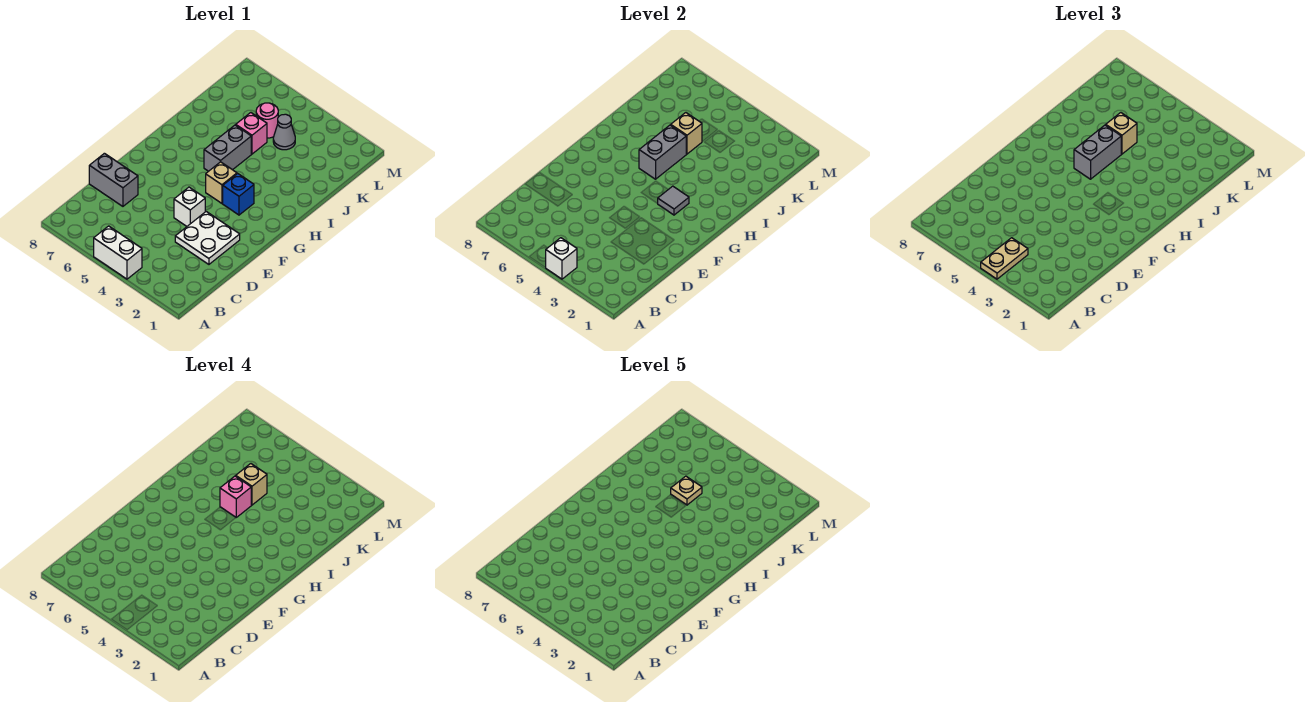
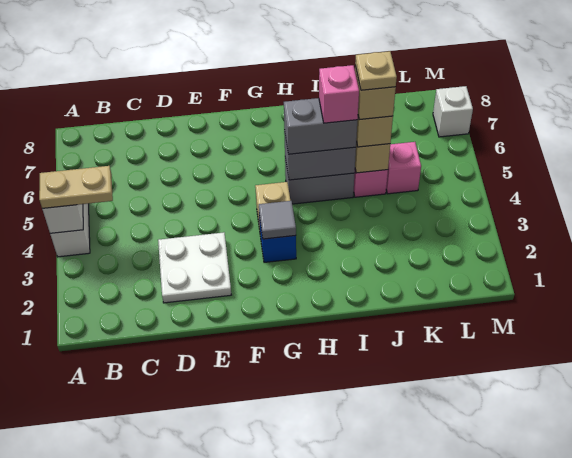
grey 1x2 brick [89,153,138,206] -> none
white 1x1 brick [174,187,205,226] -> white 1x1 brick moved to [433,86,473,137]
grey 1x1 cone [273,114,295,150] -> none
pink 1x1 round brick [256,103,278,138] -> pink 1x1 brick [386,142,421,194]

